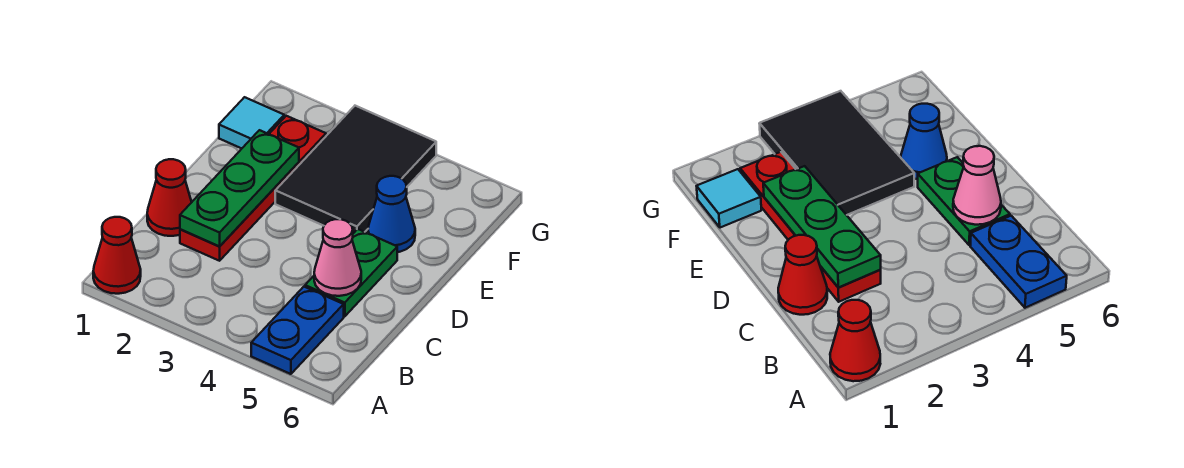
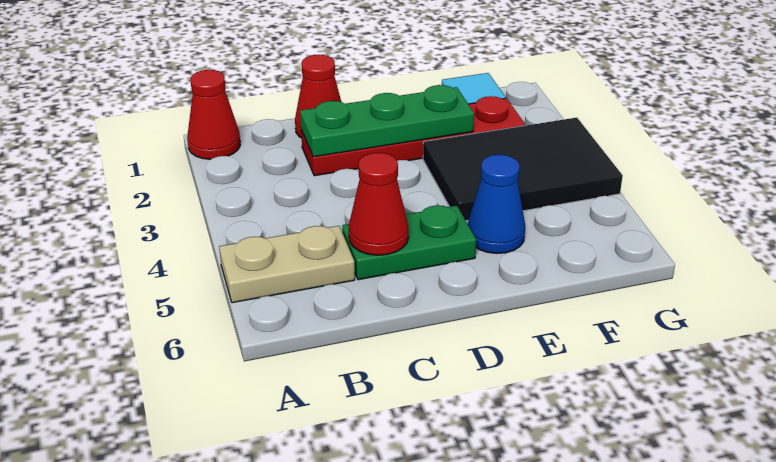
blue 1x2 plate [251,287,344,374] -> tan 1x2 plate [219,226,355,303]
pink 1x1 cone [314,219,361,296] -> red 1x1 cone [348,153,409,255]

